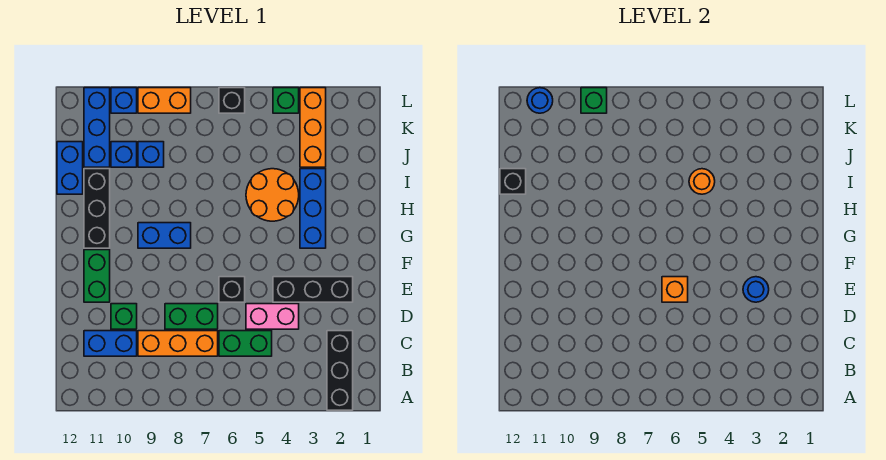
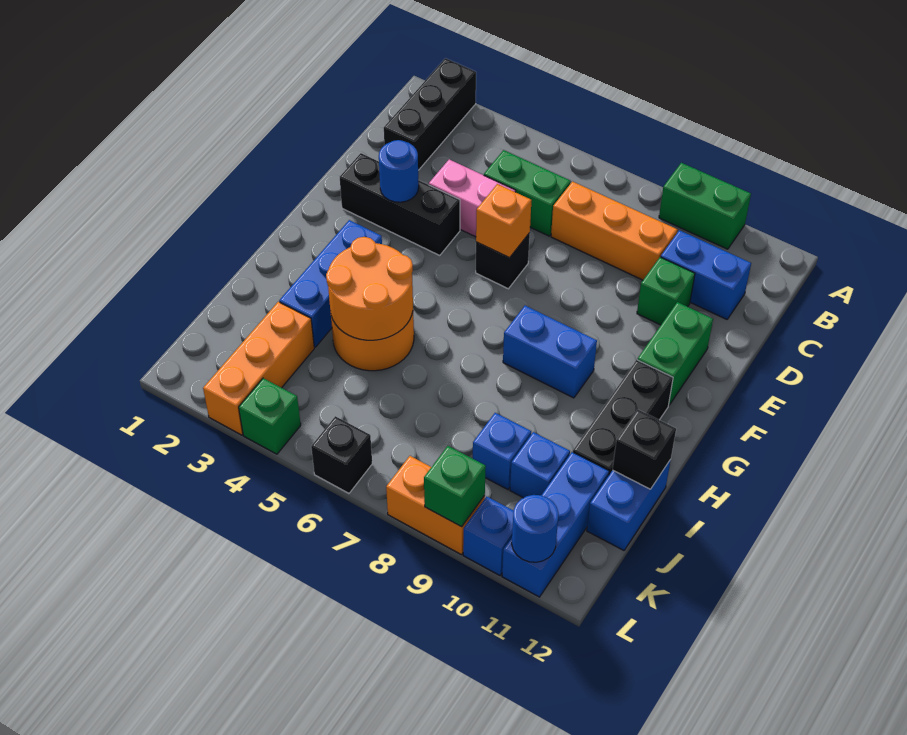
green 1x2 brick [165,304,218,329] -> green 1x2 brick moved to [659,163,751,249]
orange 1x1 round brick [689,169,715,194] -> orange 2x2 round brick [326,237,413,340]

